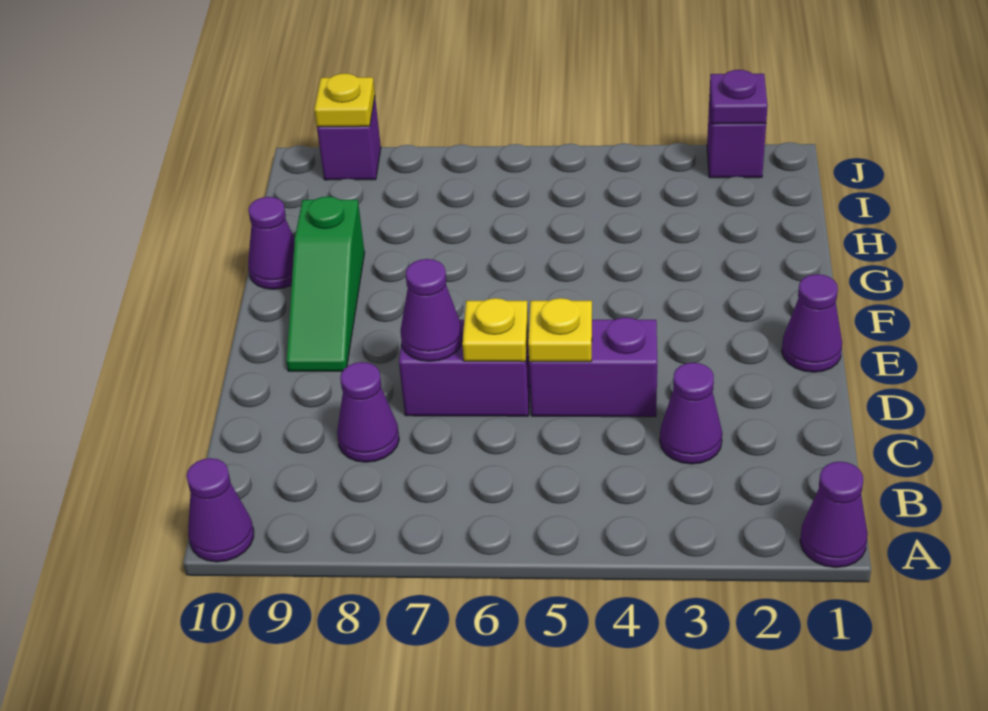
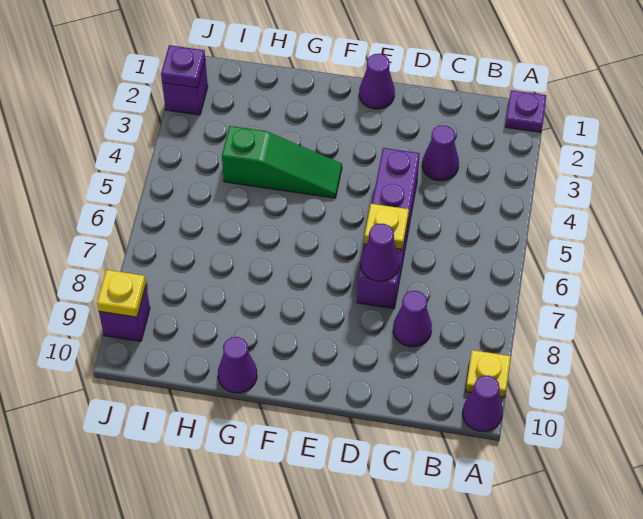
purple 1x1 cone [800,462,868,567] -> purple 1x1 plate [505,90,546,132]
yellow 1x1 plate [528,298,592,362] -> yellow 1x1 plate moved to [466,350,511,398]
green 1x3 slope [286,197,365,371] -> green 1x3 slope moved to [222,126,342,198]

